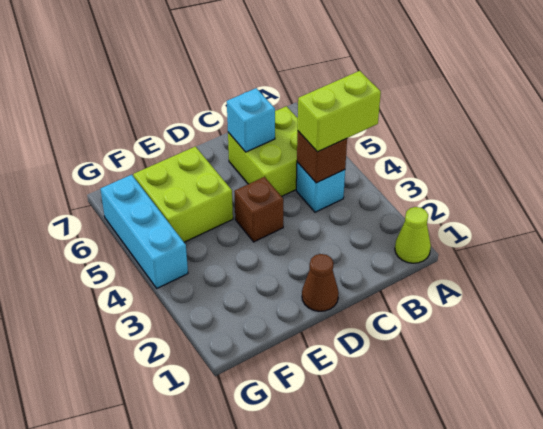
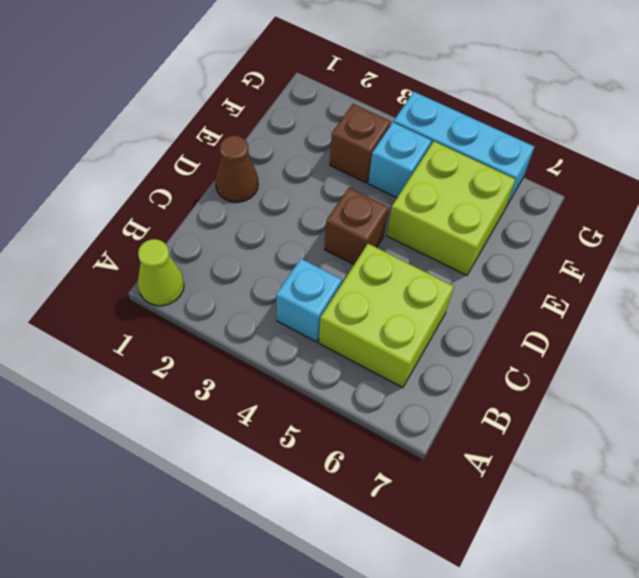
lime 1x2 brick [298,71,381,152] -> none
brown 1x1 brick [297,131,347,183] -> brown 1x1 brick moved to [330,104,391,183]
cyan 1x1 brick [227,88,275,152] -> cyan 1x1 brick moved to [368,122,432,198]

